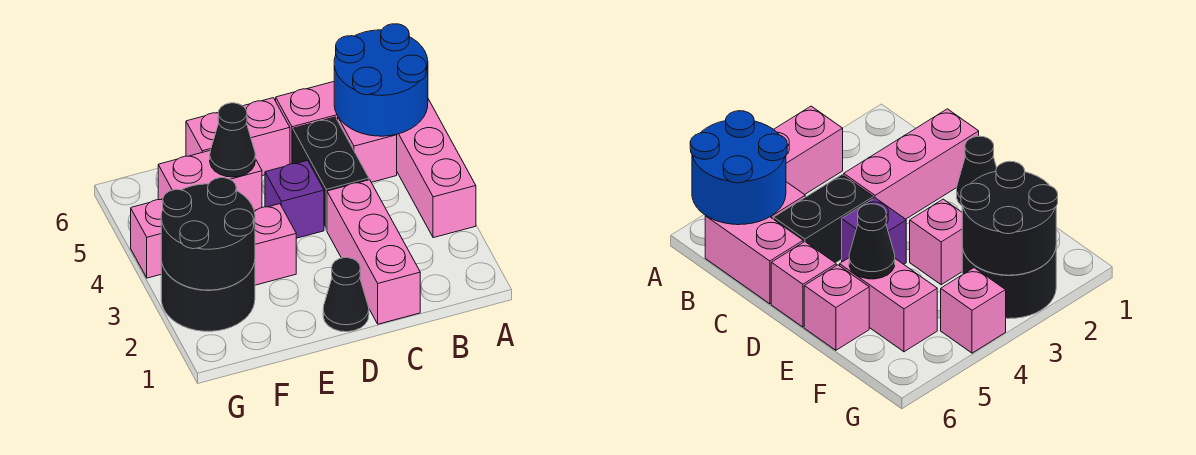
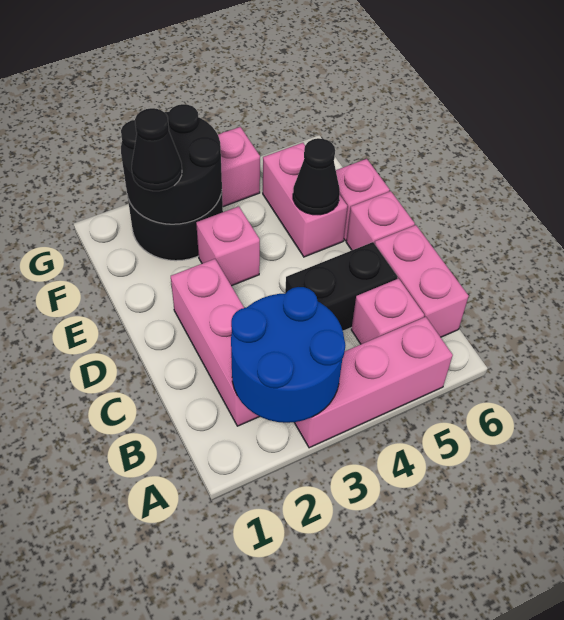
blue 2x2 round brick [334,24,428,136] -> blue 2x2 round brick moved to [231,287,345,423]
pink 1x3 brick [327,180,420,324] -> pink 1x3 brick turned to [171,259,259,426]
black 1x1 cone [323,258,369,332] -> black 1x1 cone moved to [132,108,182,191]
purple 1x1 brick [265,160,324,238] -> none

